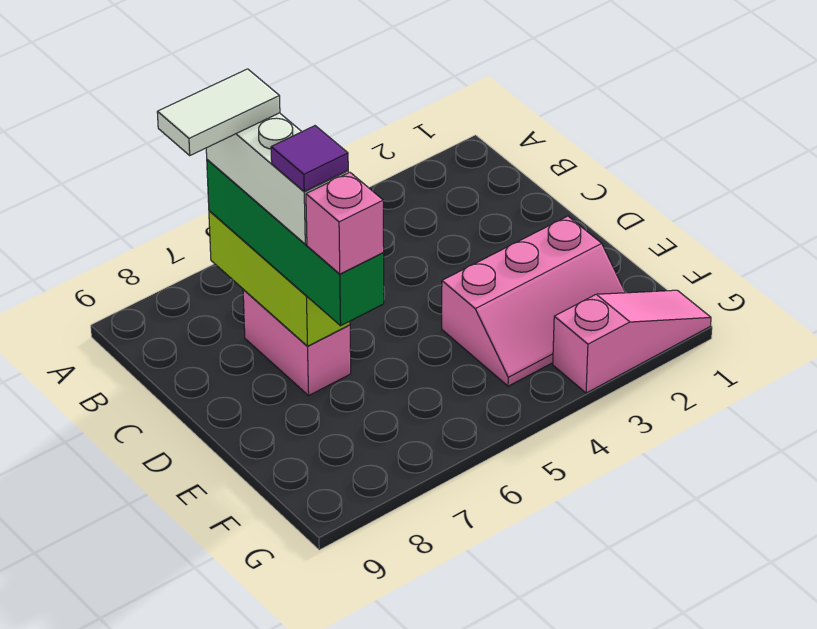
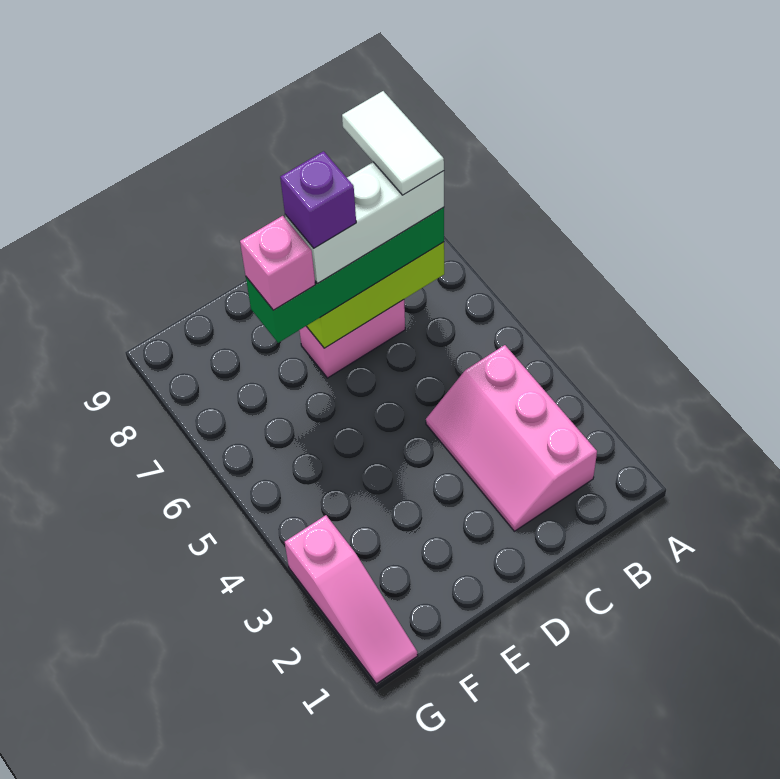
purple 1x1 tile [271,126,348,192] -> purple 1x1 brick [280,151,356,248]
pink 2x3 slope [442,216,625,386] -> pink 2x3 slope moved to [426,345,597,531]

